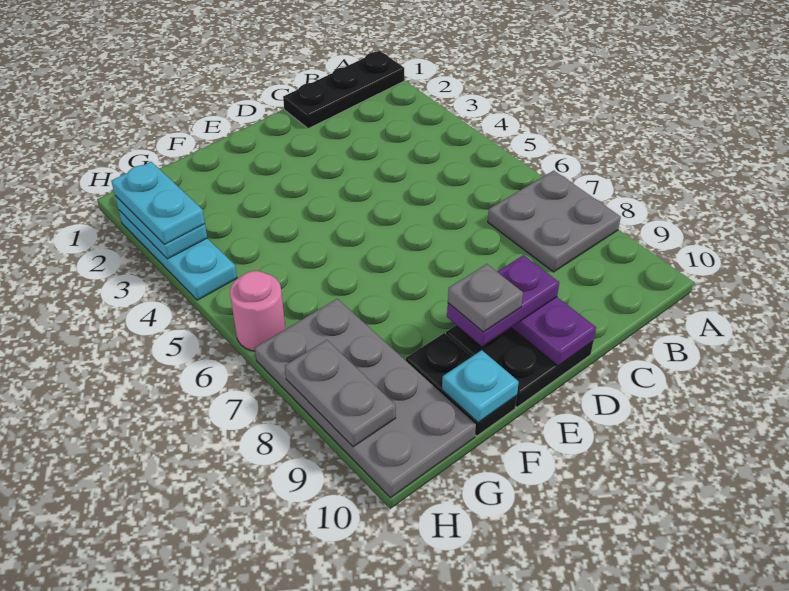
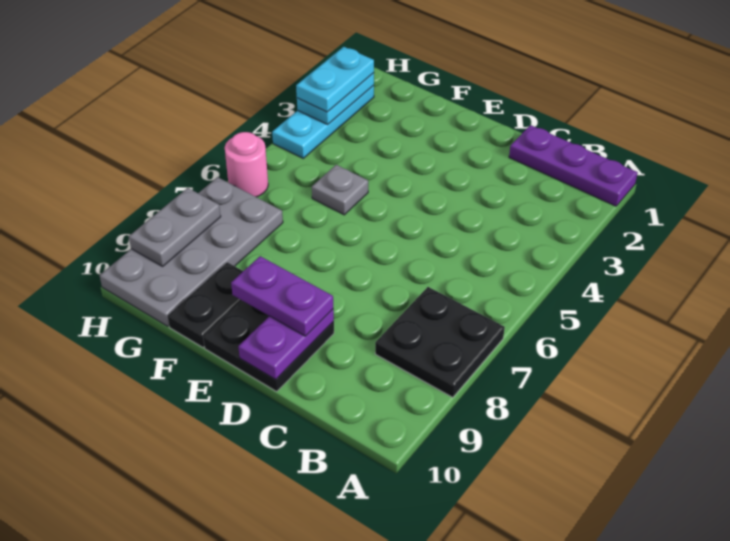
black 1x3 plate [283,51,404,128] -> purple 1x3 plate [509,125,638,206]
grey 2x2 plate [488,171,621,272] -> black 2x2 plate [375,287,505,397]
grey 1x1 plate [448,264,523,332] -> grey 1x1 plate moved to [312,165,368,215]
cyan 1x1 plate [442,350,519,422] -> none

